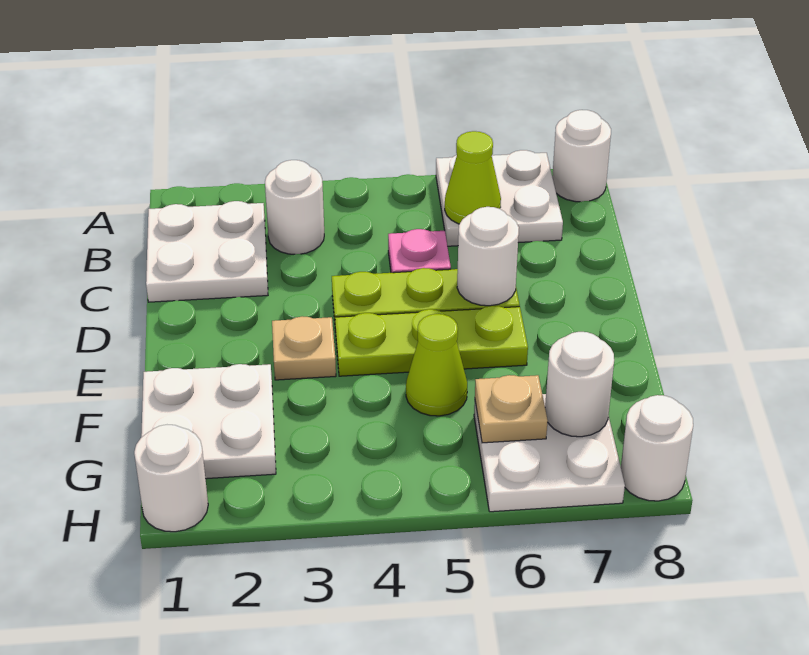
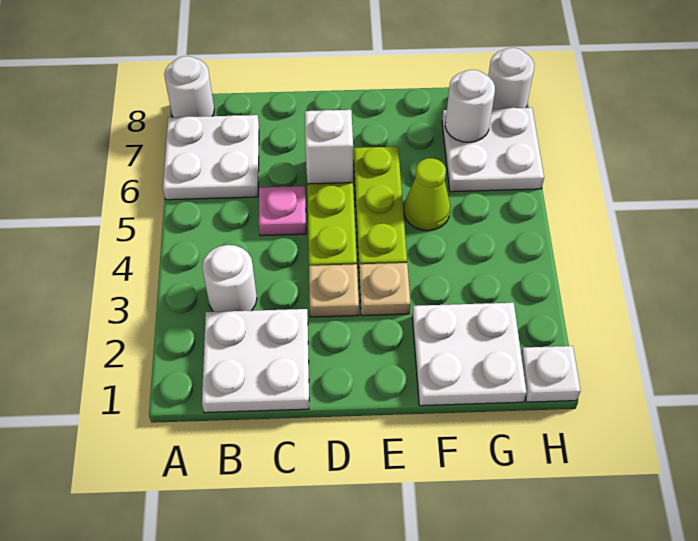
lime 1x1 cone [445,131,501,224] -> none
white 1x1 round brick [457,207,519,306] -> white 1x1 brick [305,110,353,184]
tan 1x1 plate [475,375,548,443] -> tan 1x1 plate moved to [309,264,359,317]
white 1x1 round brick [134,425,208,532] -> white 1x1 plate [521,346,581,402]

